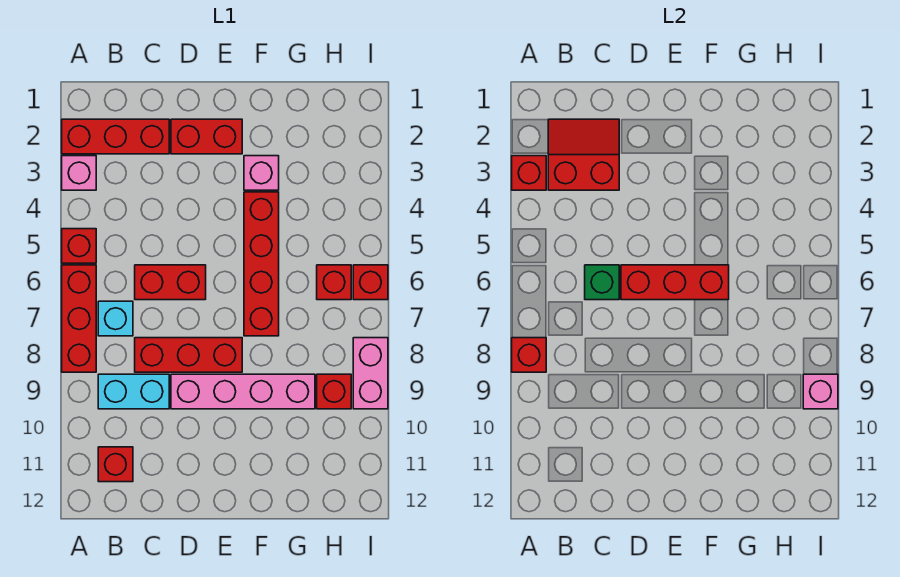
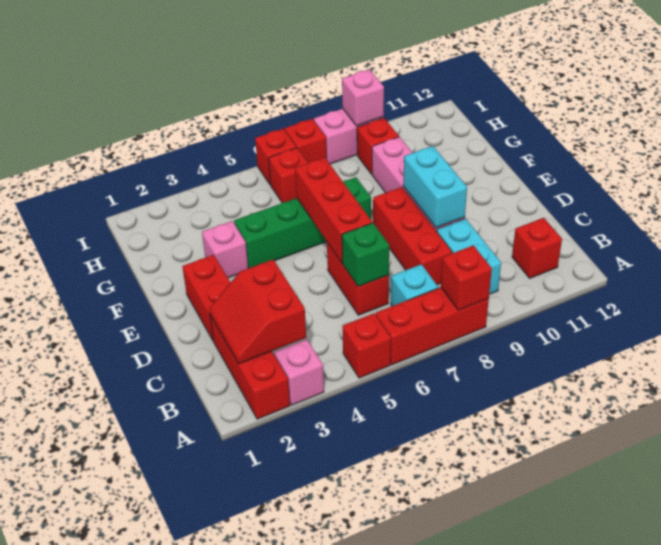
red 1x1 brick [512,156,546,190] -> red 1x1 brick moved to [285,119,327,163]
none -> cyan 1x2 brick [403,146,467,228]
red 1x4 brick [244,192,279,336] -> green 1x4 brick [234,177,371,268]

